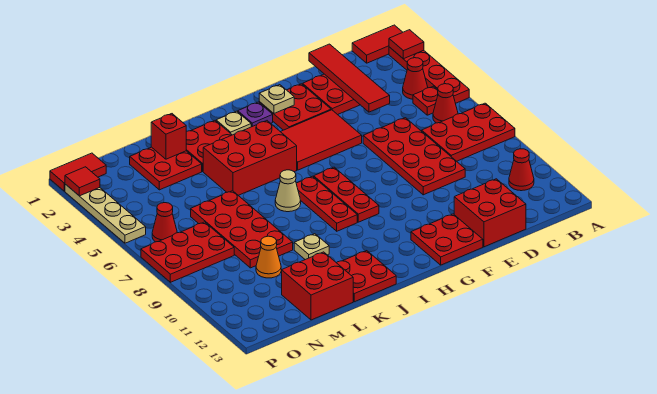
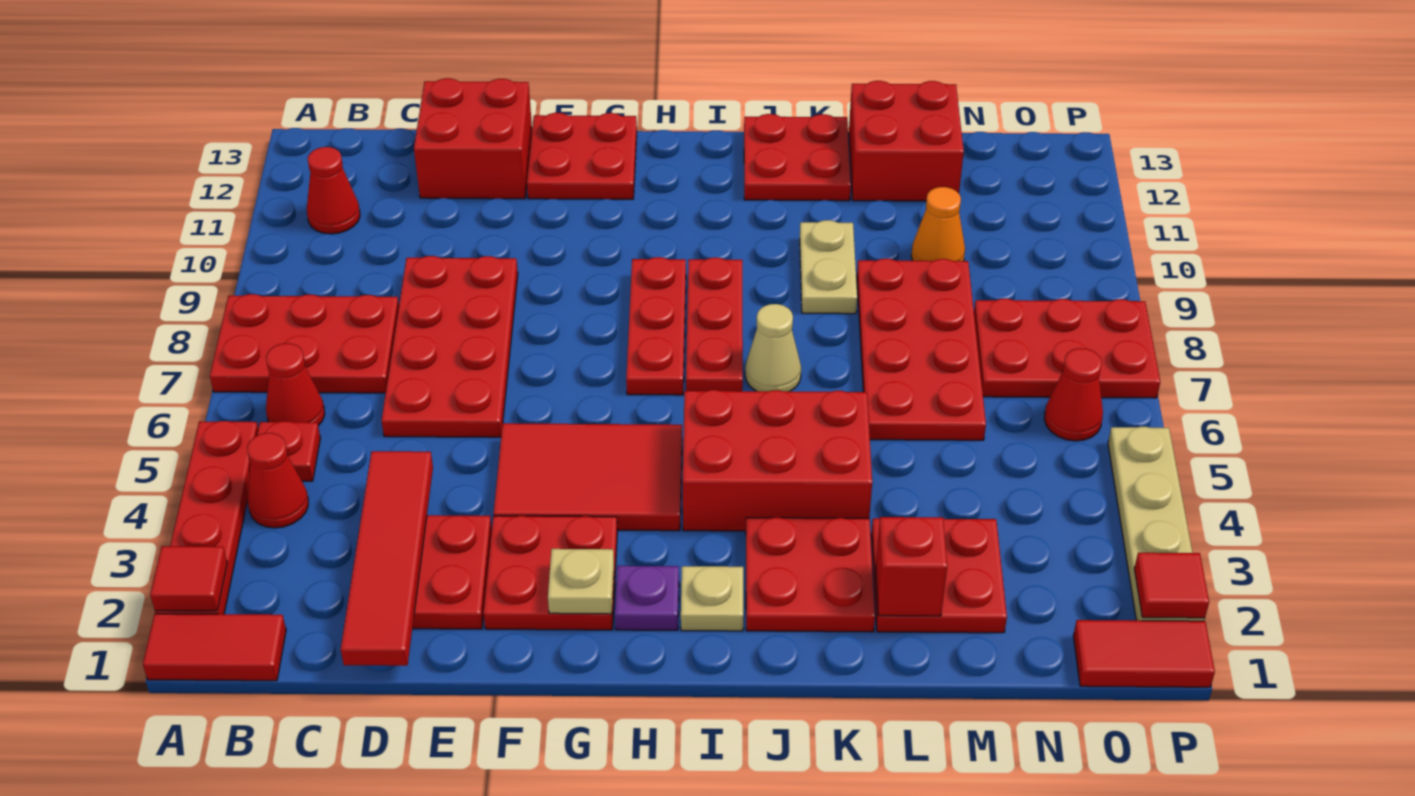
tan 1x1 plate [294,234,329,260] -> tan 1x2 plate [800,220,857,314]

